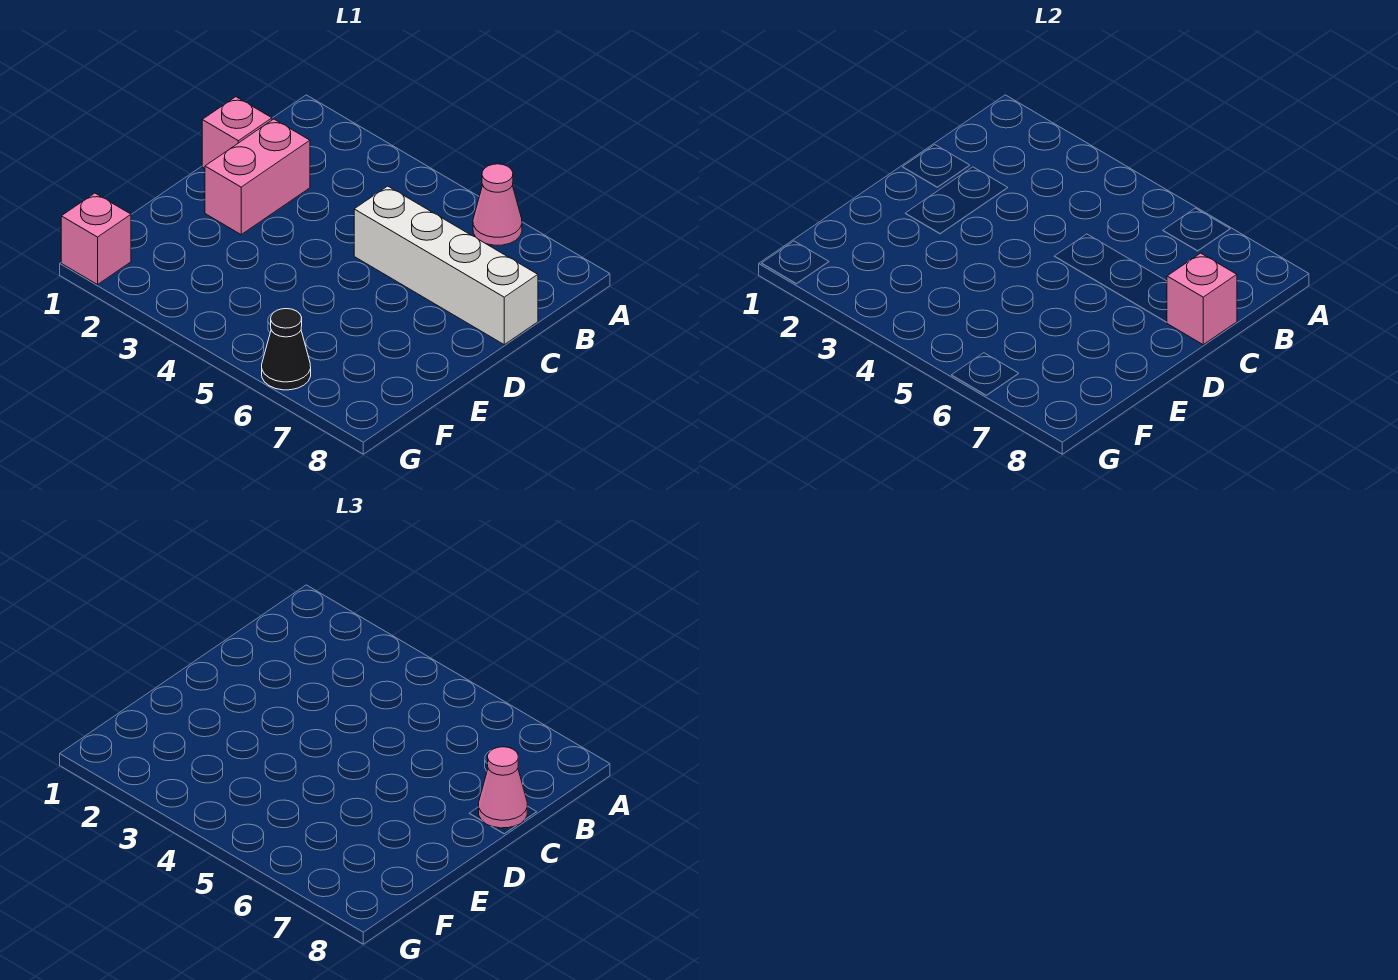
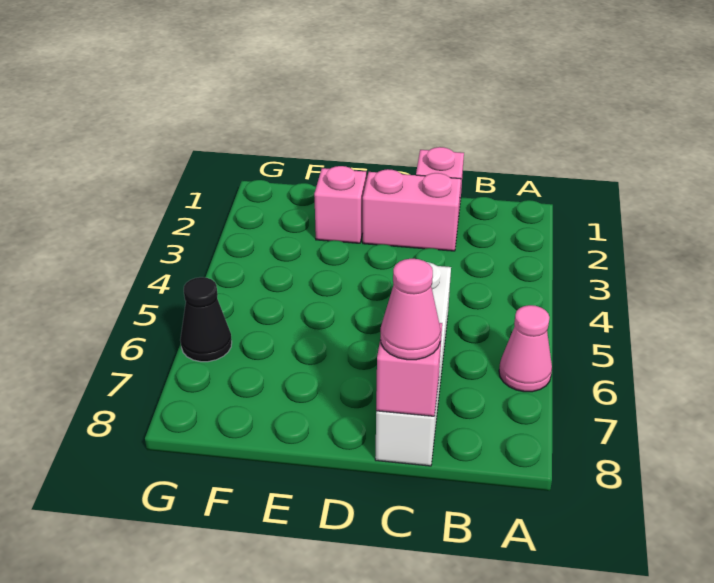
pink 1x1 brick [61,193,131,285] -> pink 1x1 brick moved to [314,166,366,243]

